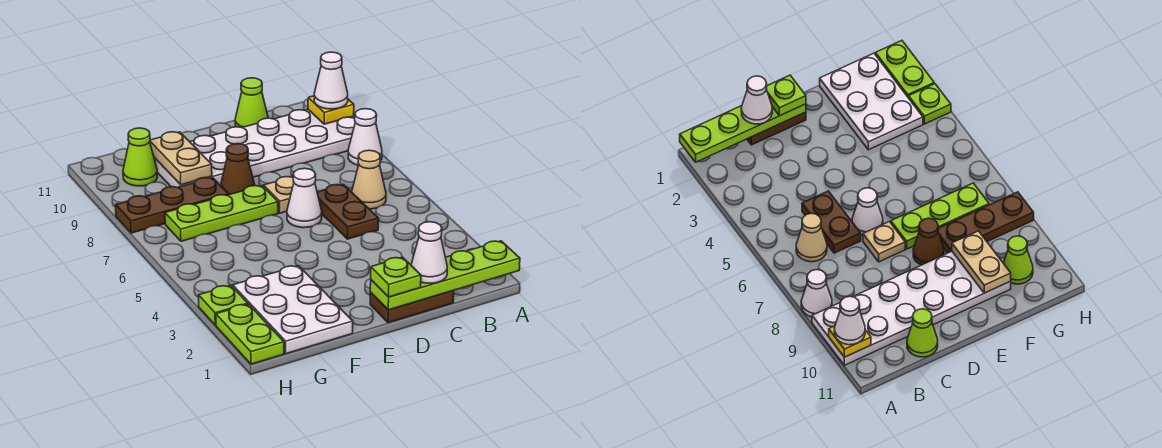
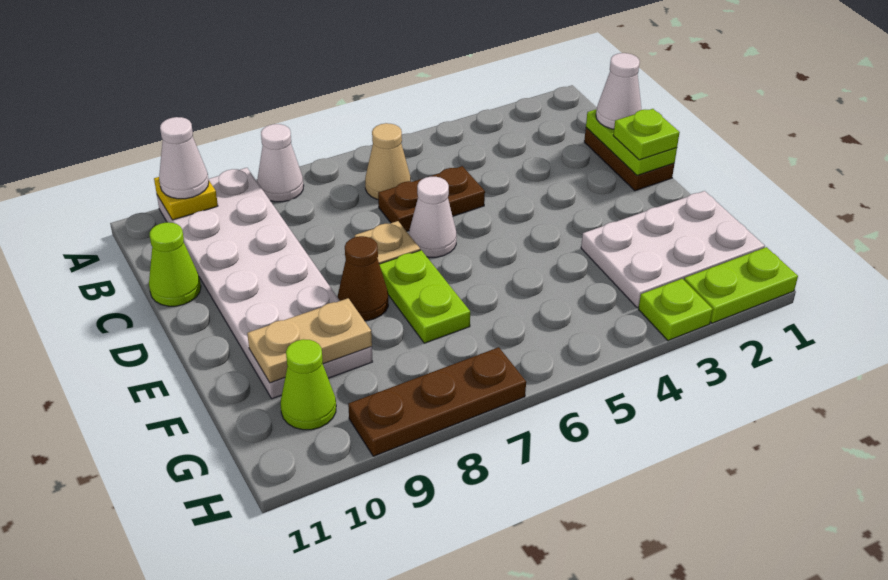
lime 1x4 plate [370,241,520,310] -> lime 1x2 plate [586,109,677,175]
lime 1x3 plate [165,186,278,241] -> lime 1x2 plate [379,250,470,343]
brown 1x3 plate [116,178,229,233] -> brown 1x3 plate turned to [348,347,526,456]

